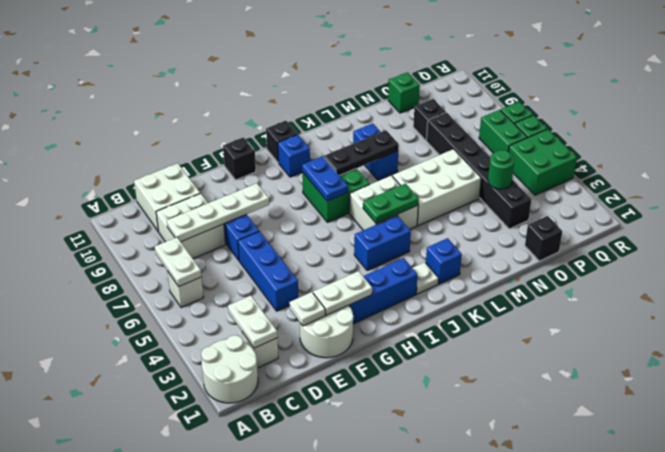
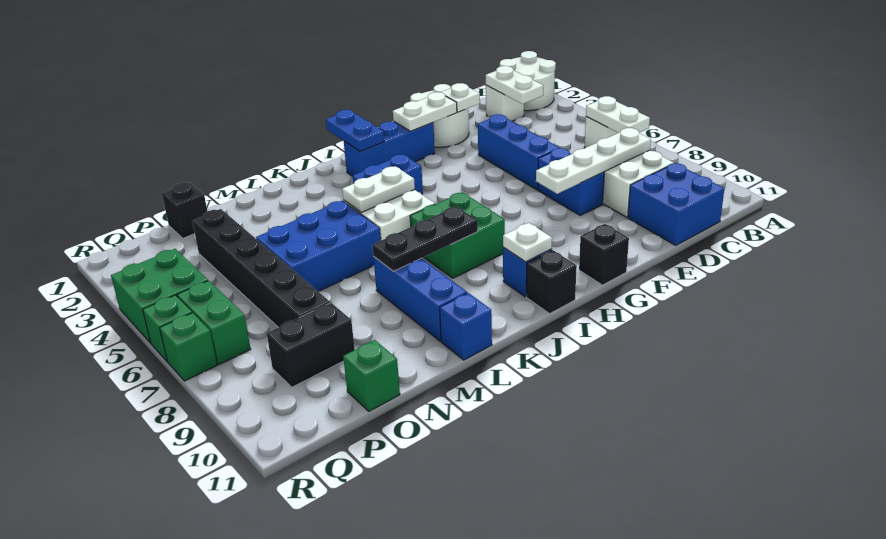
white 2x2 brick [134,163,200,232] -> blue 2x2 brick [628,163,724,245]
blue 1x2 plate [302,156,348,201] -> blue 1x2 plate moved to [326,110,384,152]
white 1x1 plate [413,262,439,294] -> white 1x1 plate moved to [503,223,552,262]
green 1x2 plate [363,183,419,223] -> white 1x2 plate [342,166,415,212]
blue 1x1 brick [426,238,462,284] -> blue 1x1 brick moved to [440,293,492,360]
white 2x3 brick [393,149,481,226] -> blue 2x3 brick [256,201,381,292]
blue 1x2 brick [353,123,398,180] -> blue 1x3 brick [373,256,467,341]
green 1x1 round brick [488,150,514,189] -> none
black 1x1 brick [413,99,446,140] -> black 1x2 brick [267,303,355,387]

